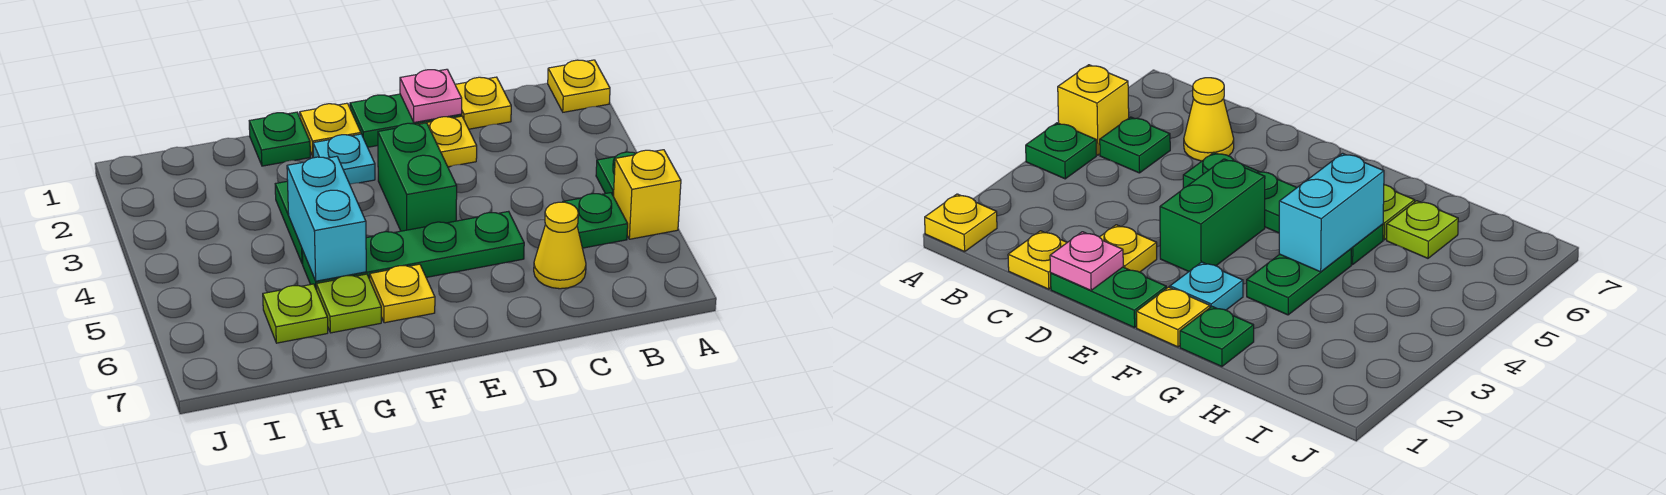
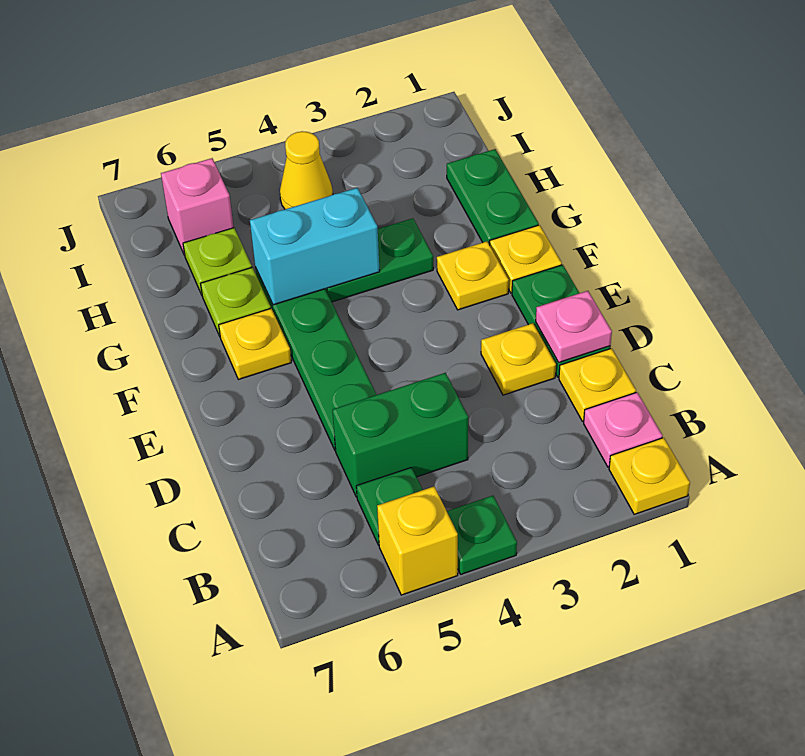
none -> pink 1x1 plate [584,392,663,467]
yellow 1x1 cone [534,202,586,289] -> yellow 1x1 cone moved to [280,131,333,209]
green 1x2 brick [378,123,457,231] -> green 1x2 brick moved to [332,373,468,497]
cyan 1x1 plate [313,134,375,184] -> yellow 1x1 plate [437,241,509,310]
green 1x1 plate [249,112,310,166] -> green 1x2 plate [447,149,539,245]
none -> pink 1x1 brick [161,158,234,255]

